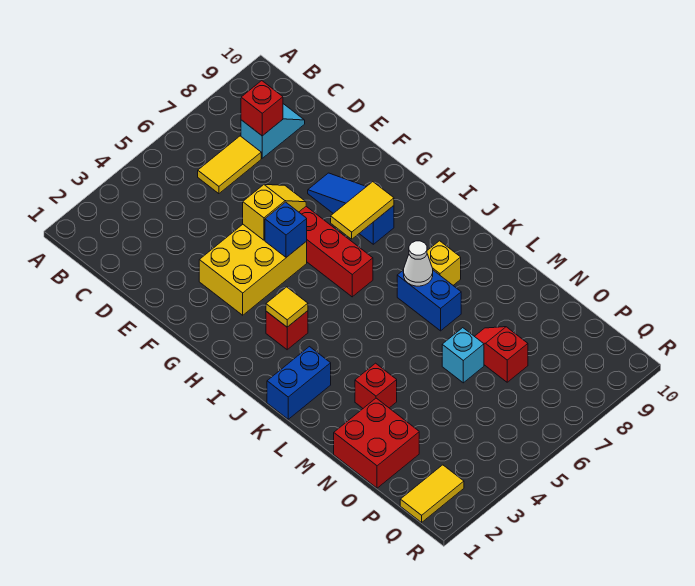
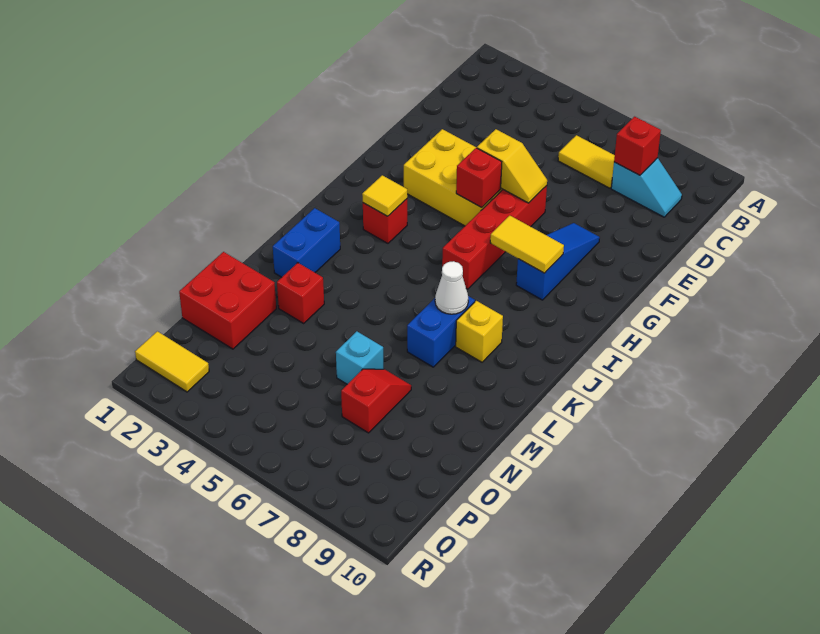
blue 1x1 brick [265,202,307,257] -> red 1x1 brick [456,148,502,207]
blue 1x2 brick [267,347,331,419] -> blue 1x2 brick turned to [273,208,340,277]

